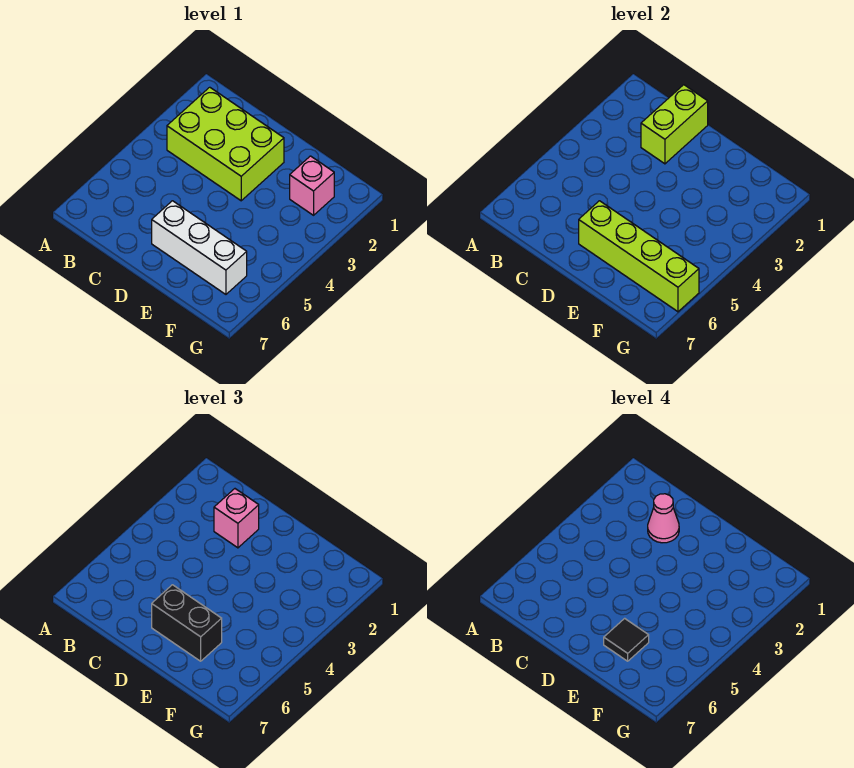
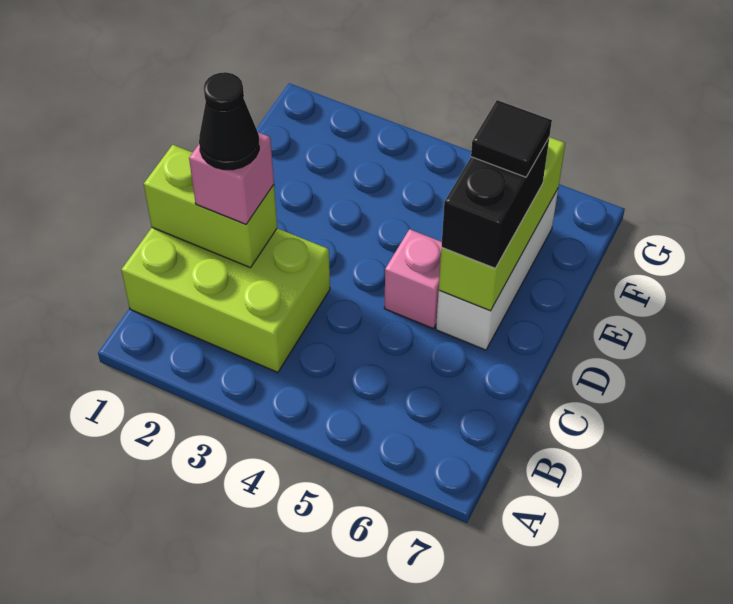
lime 2x3 brick [167,87,284,201] -> lime 2x3 brick turned to [121,228,330,372]
pink 1x1 cone [648,494,679,543] -> black 1x1 cone [199,72,259,170]
lime 1x4 brick [579,201,699,312] -> lime 1x3 brick [439,137,565,311]
pink 1x1 brick [290,156,334,215] -> pink 1x1 brick moved to [384,229,442,329]

